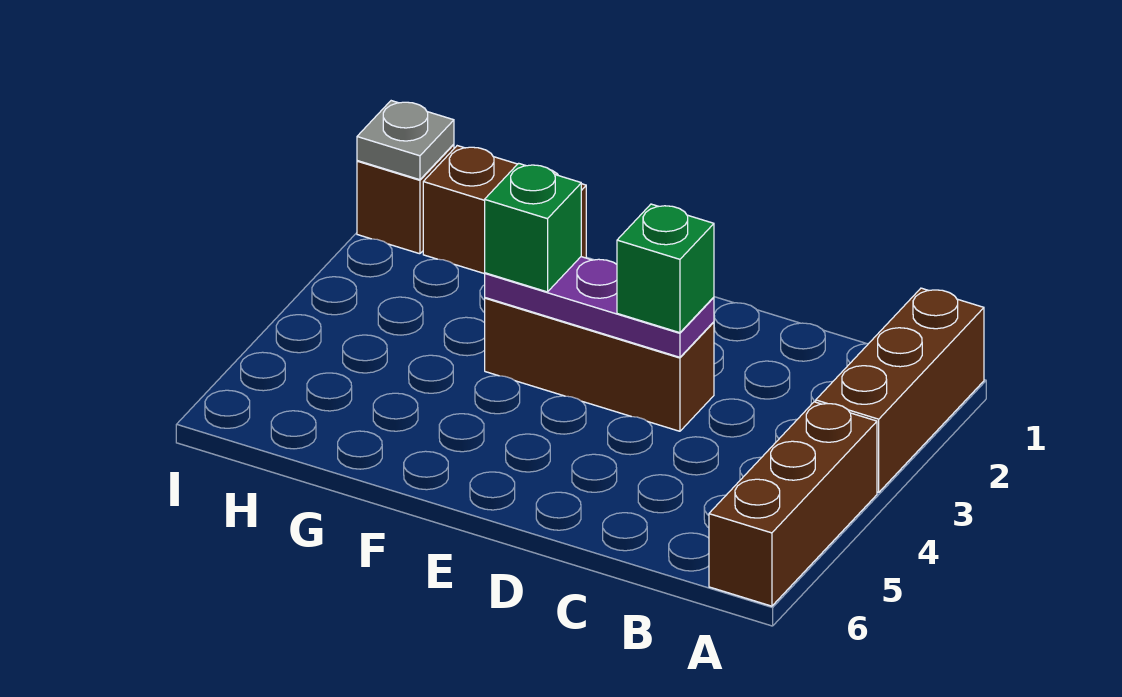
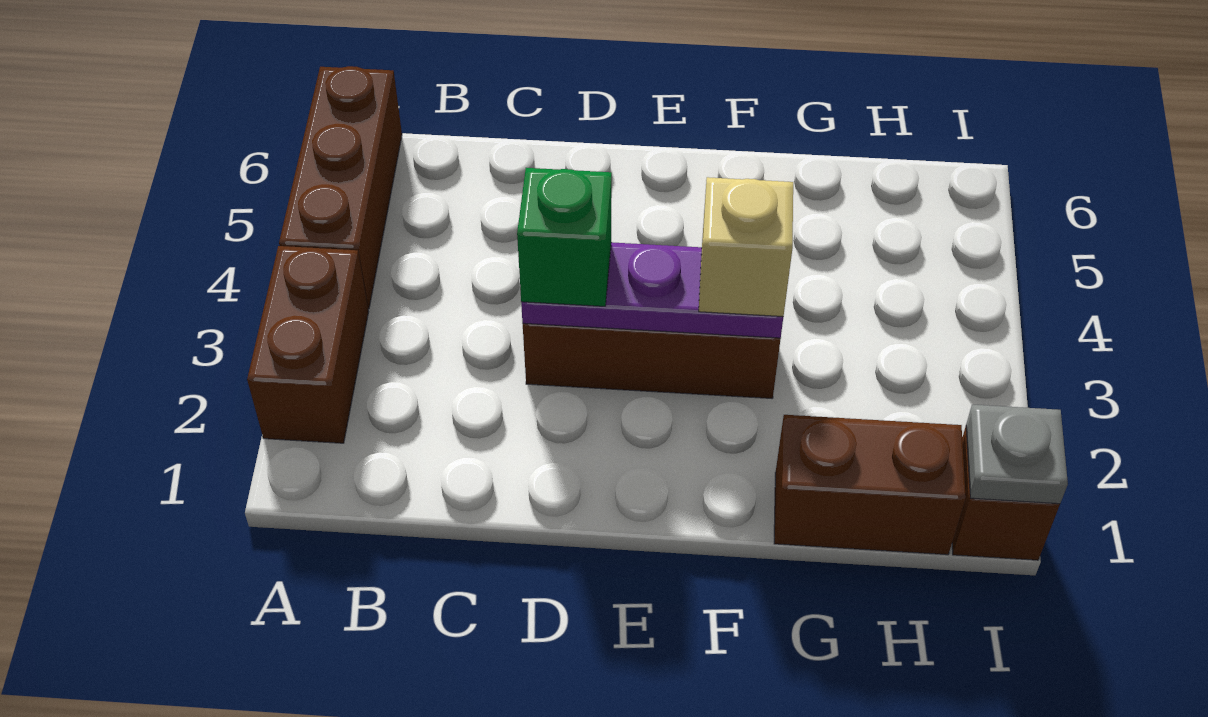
brown 1x3 brick [816,288,984,492] -> brown 1x2 brick [247,246,368,443]
green 1x1 brick [485,163,581,292] -> tan 1x1 brick [699,177,793,317]

